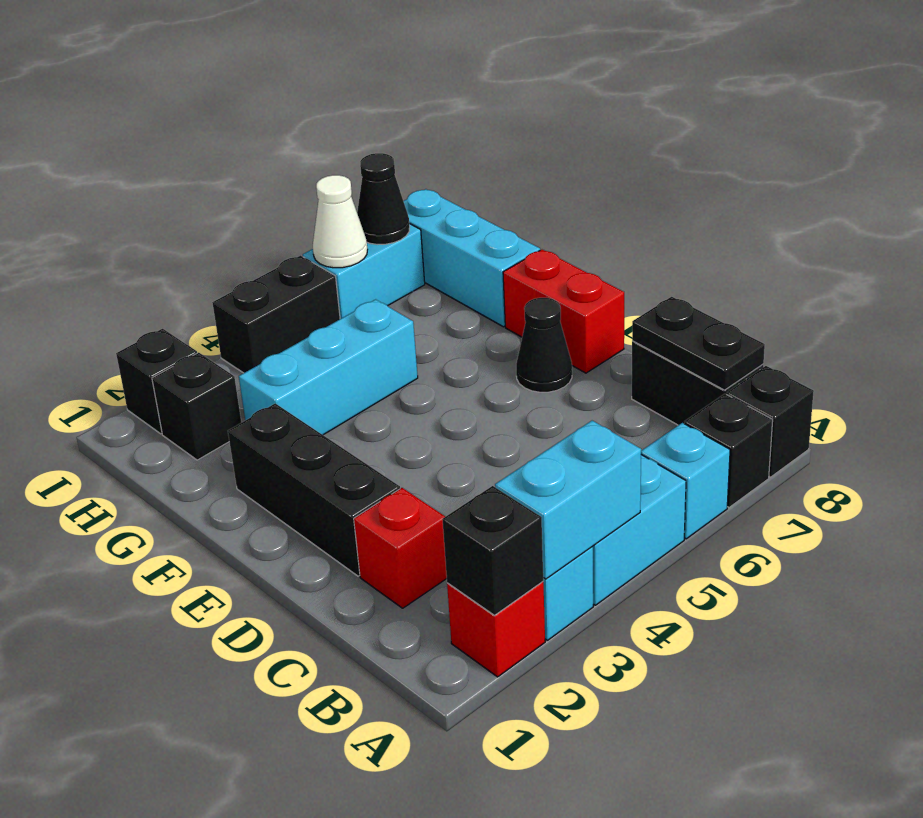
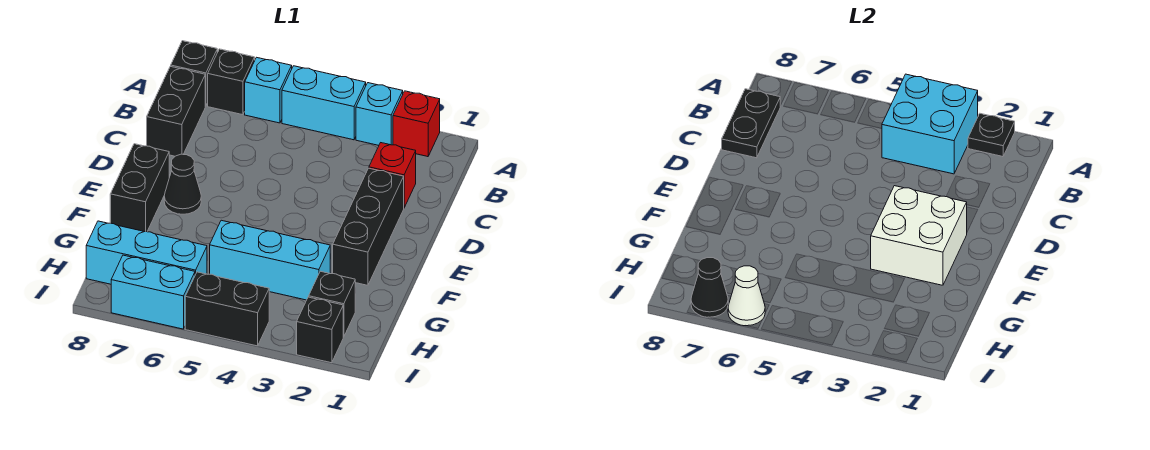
black 1x1 brick [442,486,543,615] -> black 1x1 plate [968,114,1015,157]
cyan 1x2 brick [495,421,641,579] -> cyan 2x2 brick [882,74,978,174]
none -> white 2x2 brick [871,186,967,285]
red 1x2 brick [503,250,624,373] -> black 1x2 brick [110,144,169,232]
cyan 1x3 brick [404,189,540,327] -> cyan 1x3 brick turned to [86,221,207,284]

